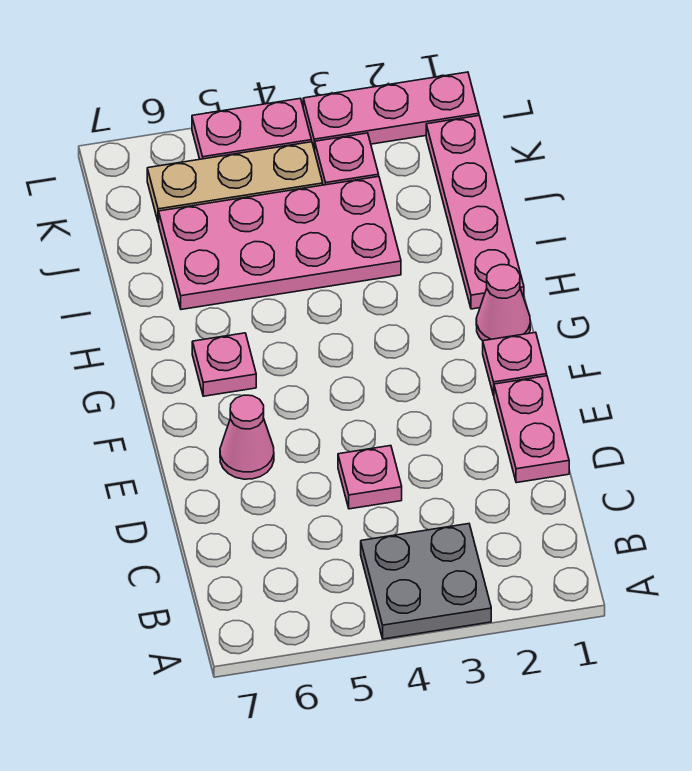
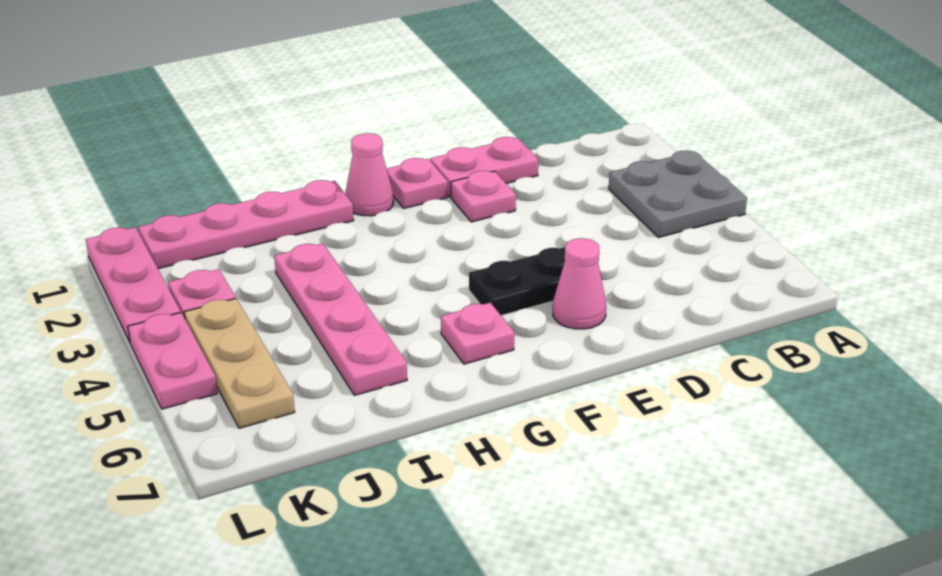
pink 1x1 plate [338,446,402,509] -> pink 1x1 plate moved to [451,171,516,222]
none -> black 1x2 plate [469,247,565,315]
pink 2x4 plate [159,176,401,310] -> pink 1x4 plate [274,243,407,395]

